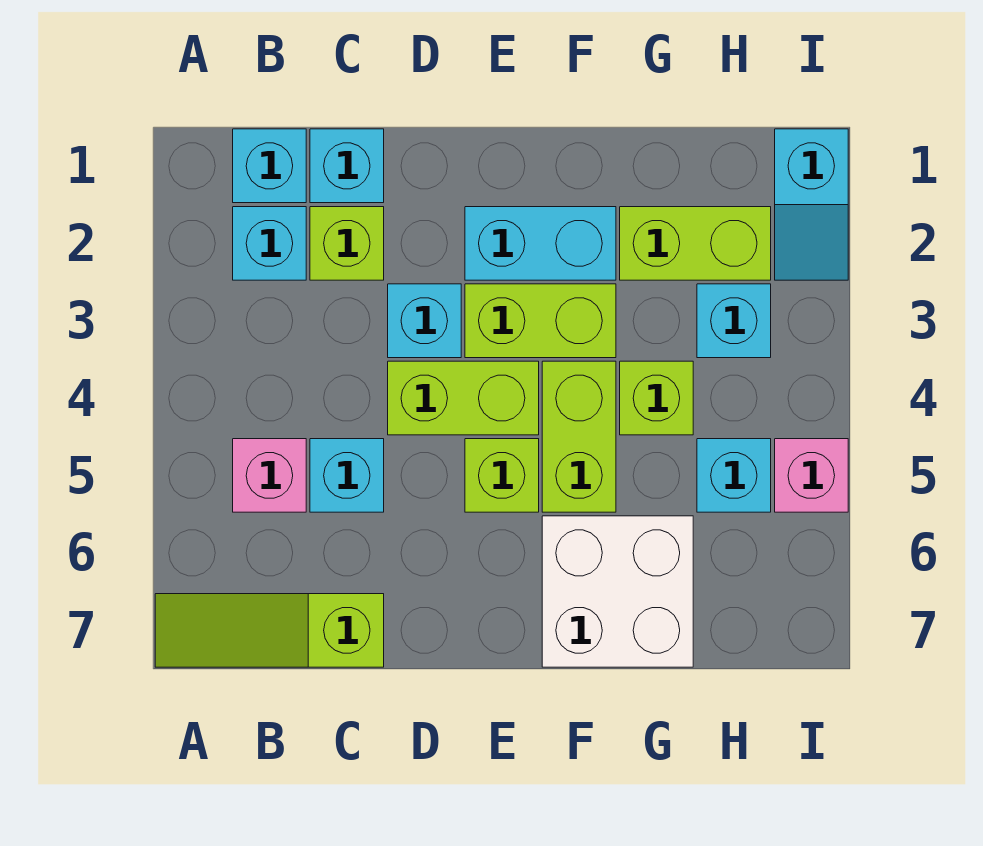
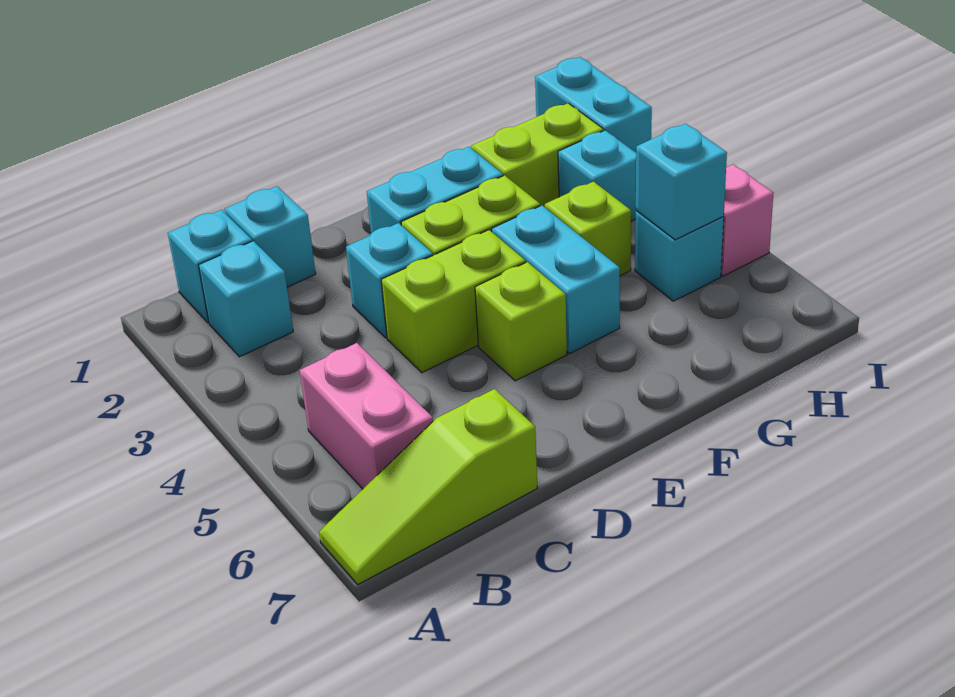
pink 1x1 brick [233,439,306,512] -> pink 1x2 brick [300,343,433,489]
lime 1x1 brick [310,207,384,280] -> none
cyan 1x1 brick [310,439,384,512] -> cyan 1x1 brick moved to [636,124,727,240]
lime 1x2 brick [542,361,616,512] -> cyan 1x2 brick [492,205,620,354]
white 2x2 brick [542,516,693,667] -> none
cyan 1x2 slope [775,129,848,280] -> cyan 1x2 brick [535,57,652,152]

